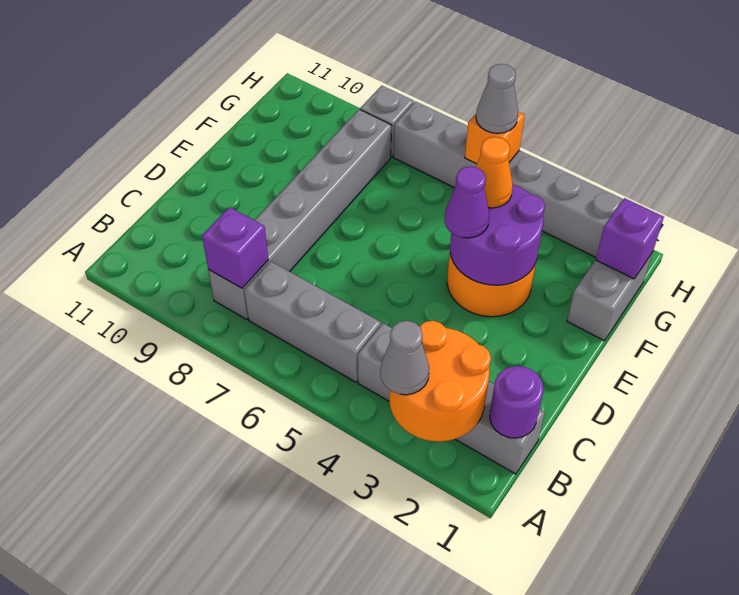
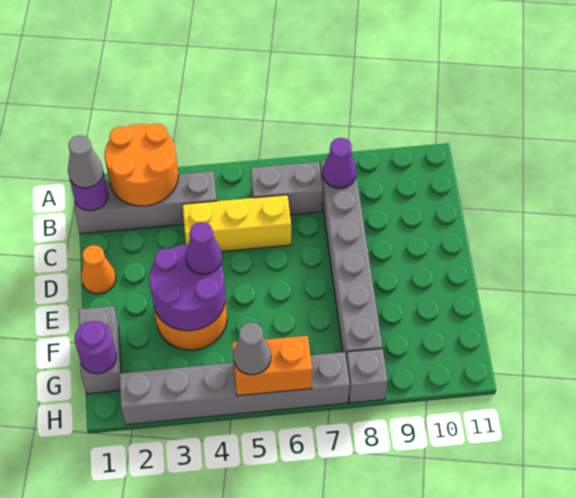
grey 1x1 cone [380,321,429,395] -> grey 1x1 cone moved to [68,135,104,188]
grey 1x3 brick [244,261,381,382] -> grey 1x2 brick [251,162,323,215]
purple 1x1 brick [202,207,268,288] -> purple 1x1 cone [323,138,356,188]
none -> yellow 1x3 brick [183,195,291,252]
orange 1x1 cone [476,137,513,208] -> orange 1x1 cone moved to [81,245,116,294]
purple 1x1 brick [596,198,664,279] -> purple 1x1 round brick [75,321,116,374]
orange 1x1 brick [465,112,525,164] -> orange 1x2 brick [232,336,312,396]

